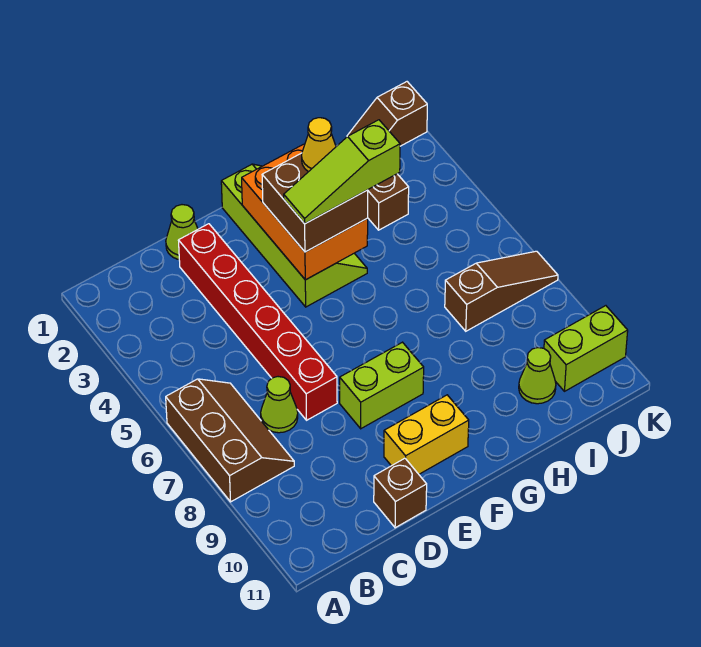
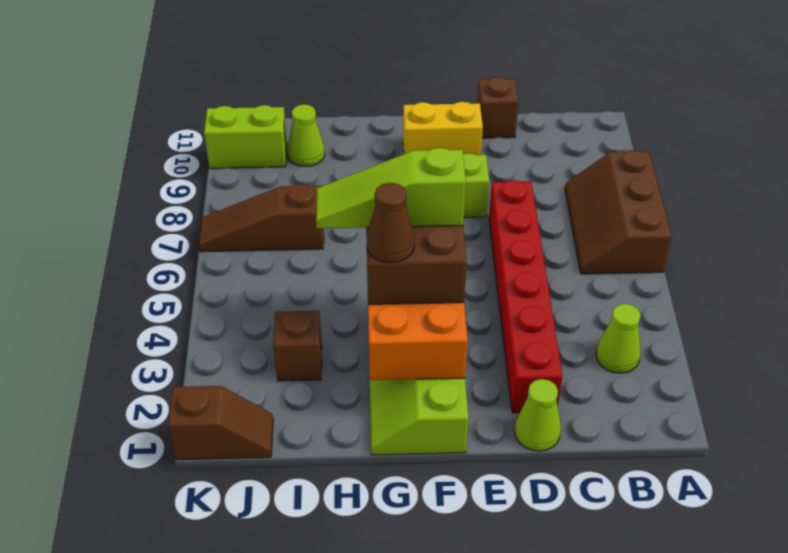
lime 1x1 cone [261,377,298,433] -> lime 1x1 cone moved to [596,304,641,373]
lime 1x3 slope [284,120,400,224] -> lime 1x3 slope turned to [316,148,466,229]
yellow 1x1 cone [302,118,336,172] -> brown 1x1 cone [367,183,415,263]

